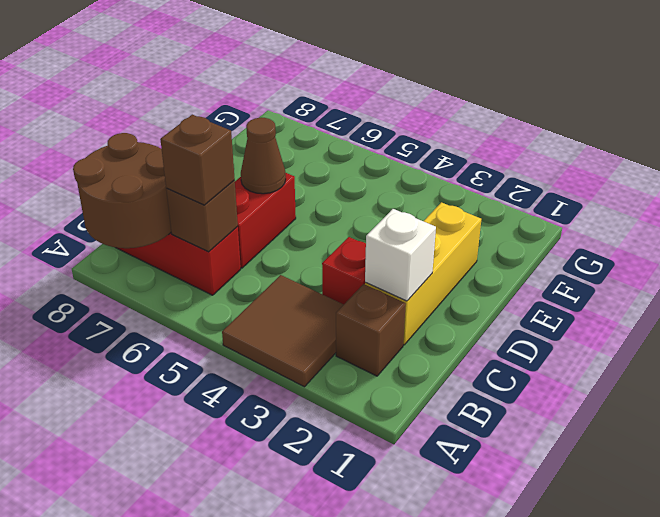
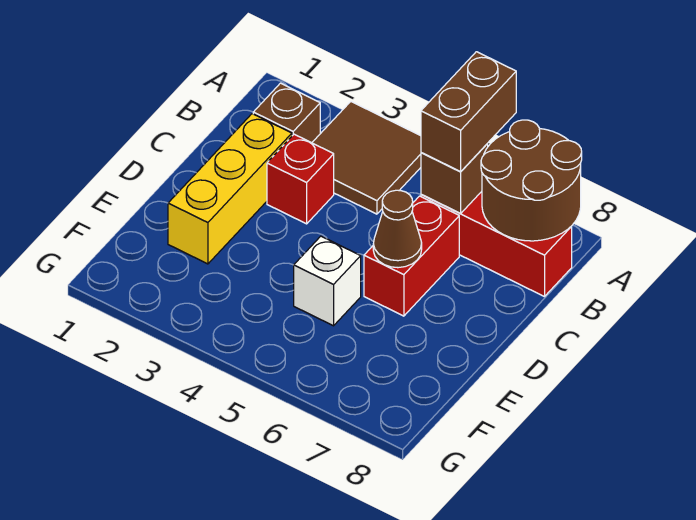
brown 1x1 brick [160,115,235,205] -> brown 1x2 brick [421,52,516,172]
white 1x1 brick [365,209,436,301] -> white 1x1 brick moved to [294,236,361,326]

